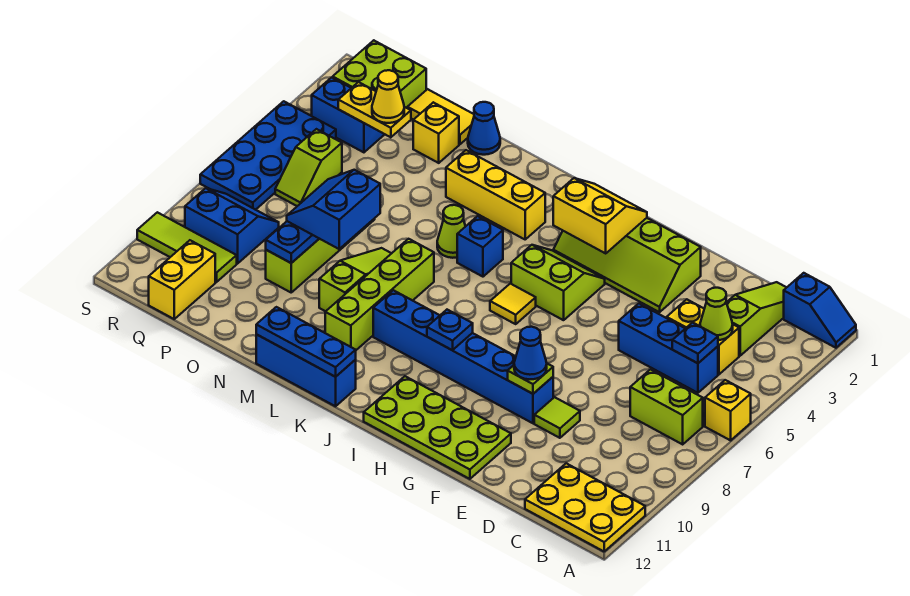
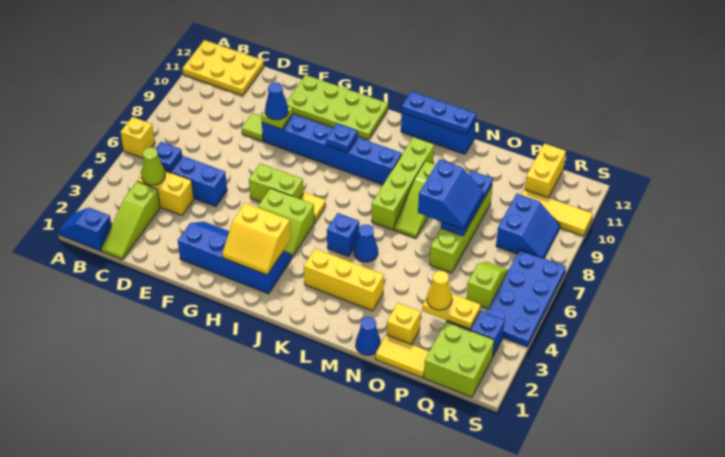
lime 1x2 brick [630,369,703,444] -> lime 1x2 brick moved to [249,163,303,202]
lime 2x4 slope [553,218,701,312] -> blue 2x4 slope [178,222,292,294]
lime 1x1 cone [437,205,466,258] -> blue 1x1 cone [354,224,378,262]
blue 2x2 slope [185,188,279,264] -> blue 2x2 slope turned to [496,194,560,258]
lime 1x3 tile [137,212,237,282] -> yellow 1x3 tile [522,190,593,236]

